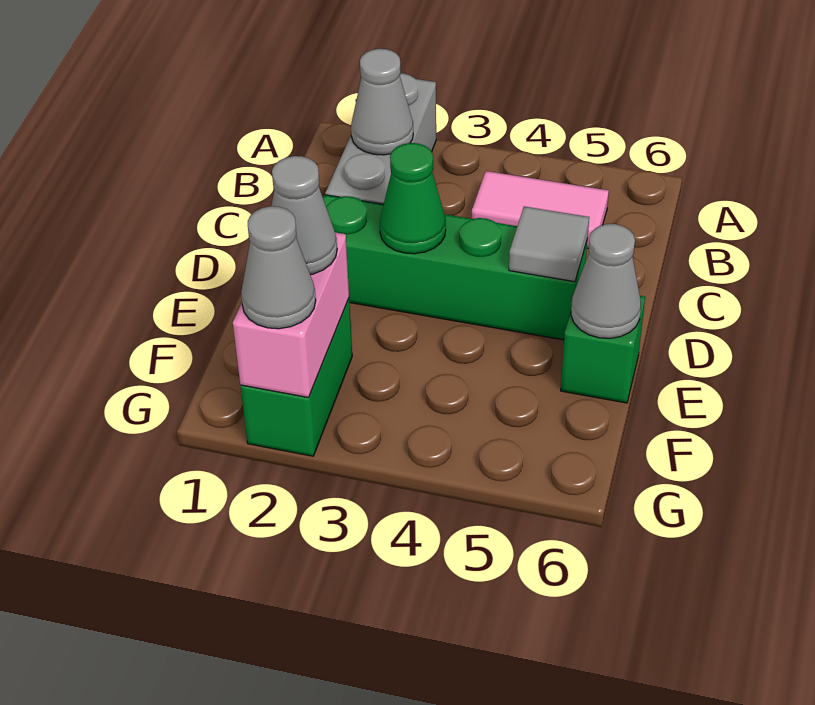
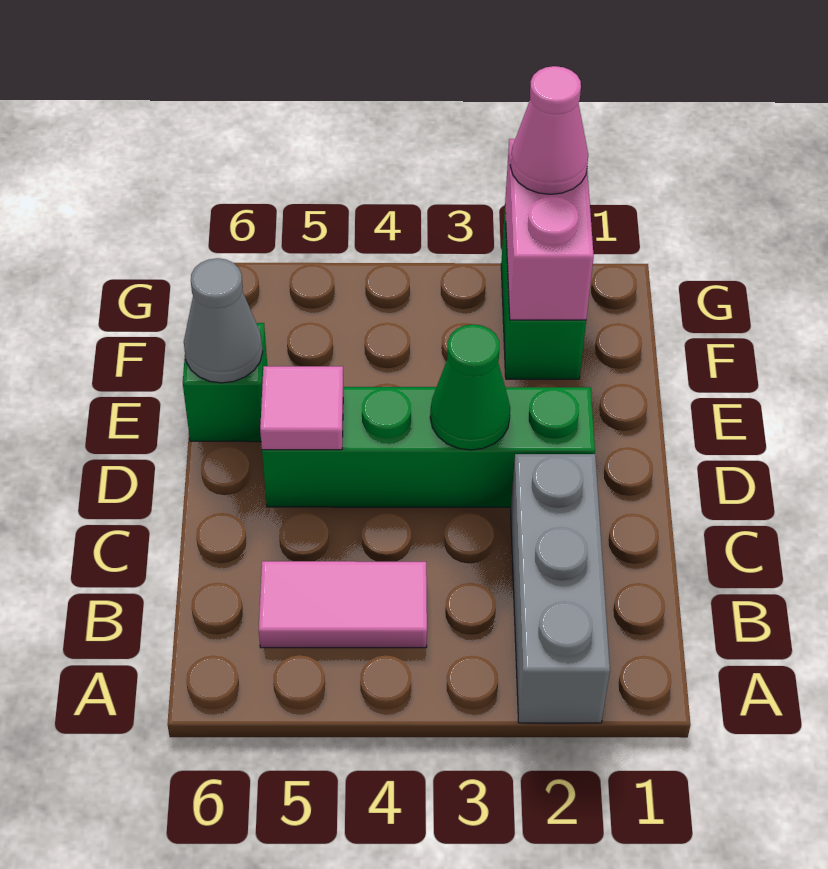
grey 1x1 cone [351,49,413,155] -> none
grey 1x1 tile [509,206,589,282] -> pink 1x1 tile [260,366,344,450]
grey 1x1 cone [271,156,337,275] -> none
grey 1x1 cone [241,206,316,329] -> pink 1x1 cone [510,66,588,194]

